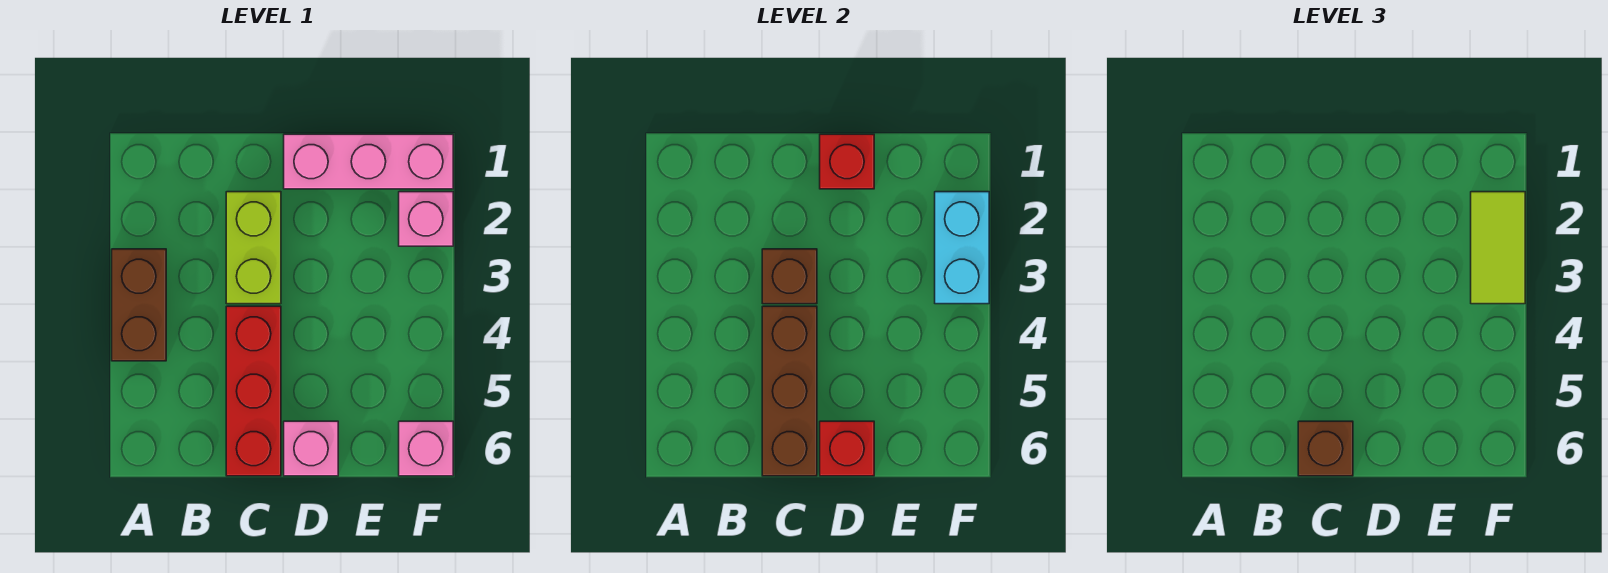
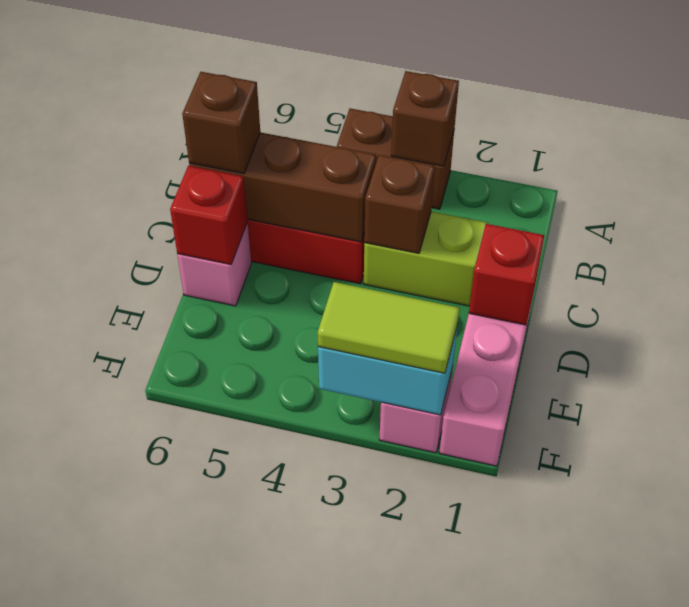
none -> brown 1x1 brick [391,71,459,166]
pink 1x1 brick [399,421,453,476] -> none

